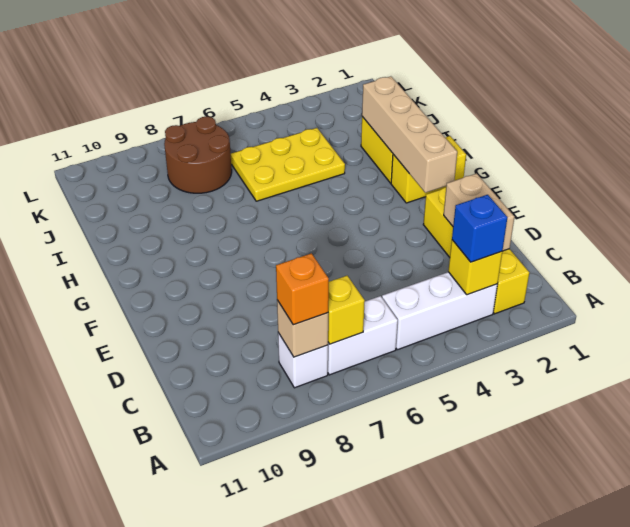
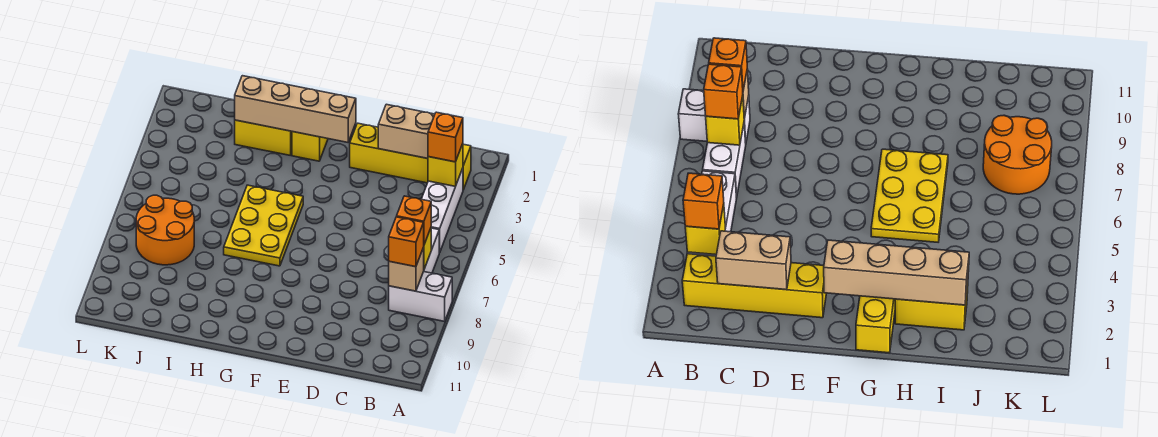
blue 1x1 brick [452,195,507,262] -> orange 1x1 brick [428,112,463,162]
none -> orange 1x1 brick [397,196,431,244]
white 1x1 brick [278,333,328,388] -> white 1x2 brick [389,272,452,321]
yellow 2x3 plate [231,128,345,201] -> yellow 2x3 plate moved to [224,185,303,266]
brown 2x2 round brick [164,117,232,193] -> orange 2x2 round brick [136,195,194,265]

